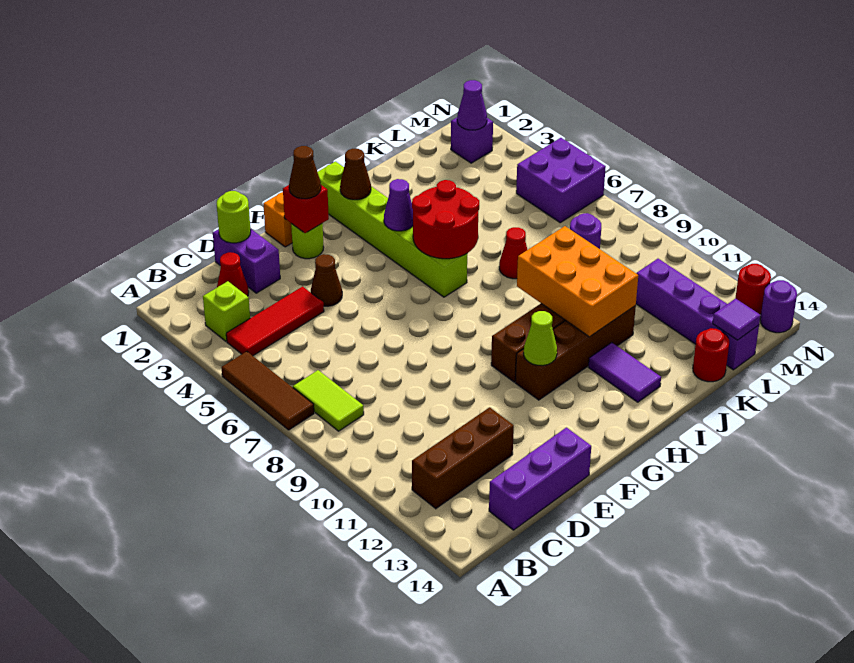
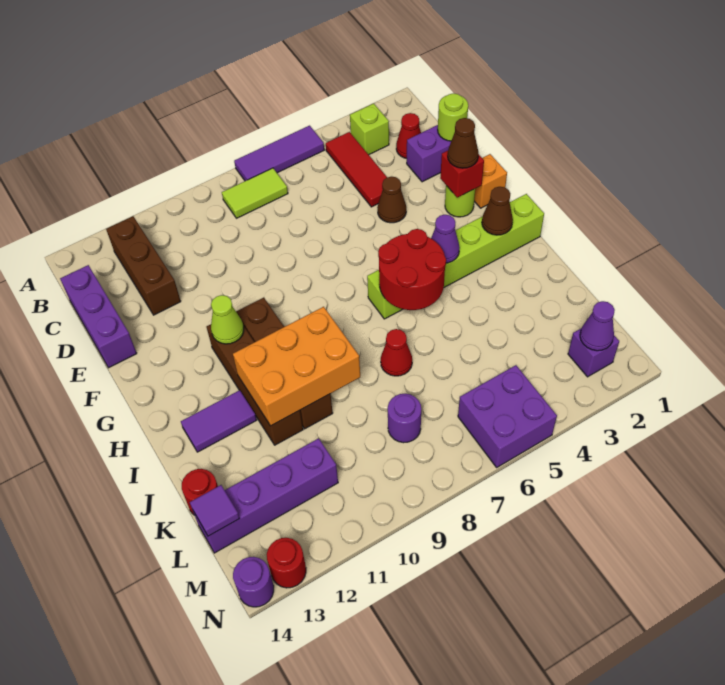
brown 1x3 tile [221,351,314,430] -> purple 1x3 tile [234,126,324,181]

